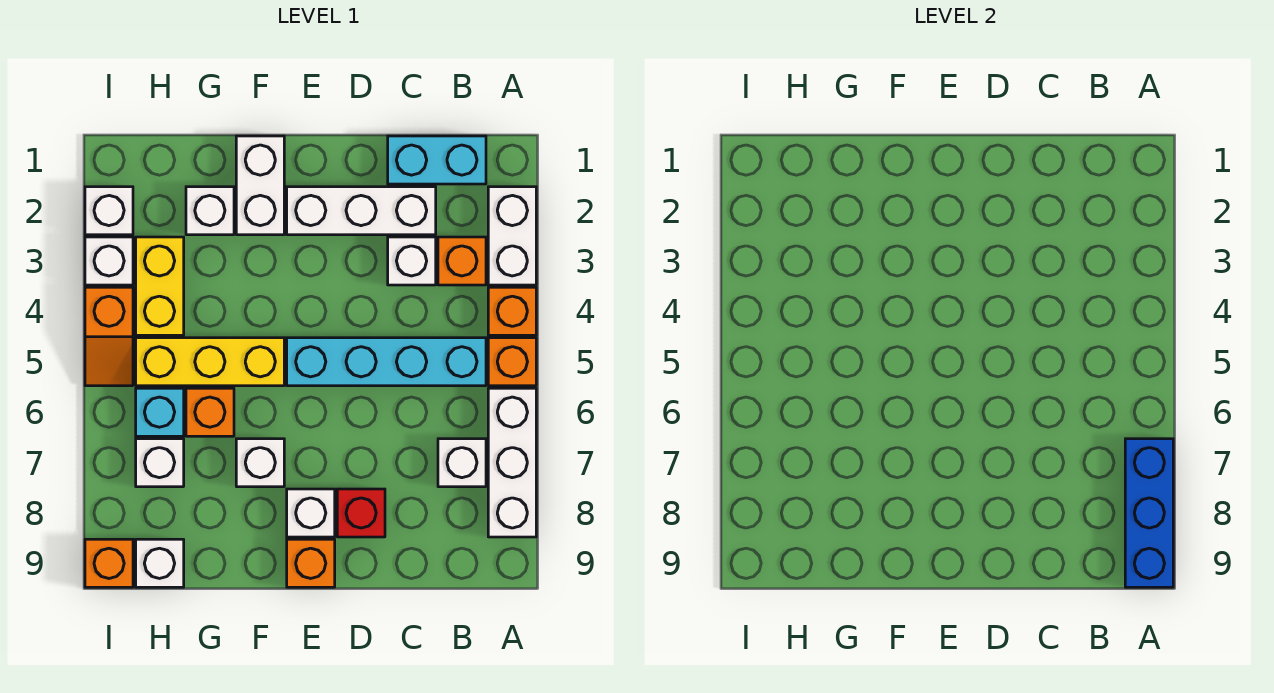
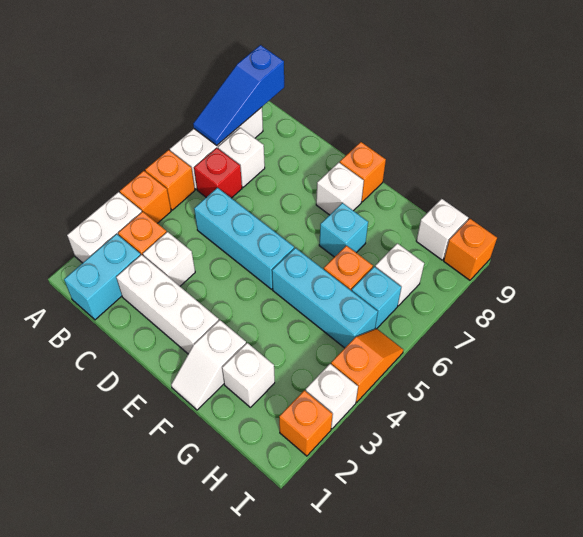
blue 1x3 brick [1125,439,1173,587] -> blue 1x3 slope [193,45,284,145]
cyan 1x2 brick [388,136,486,184] -> cyan 1x2 brick turned to [64,234,141,320]
cyan 1x4 brick [287,338,486,386] -> cyan 1x3 brick [194,188,294,289]
red 1x1 brick [337,489,385,537] -> red 1x1 brick moved to [194,148,242,198]
white 1x2 brick [236,136,284,235] -> white 1x2 slope [171,320,246,410]
yellow 1x3 brick [136,338,284,386] -> cyan 1x3 brick [272,248,378,348]
white 1x1 brick [236,439,284,487] -> cyan 1x1 brick [319,203,368,257]
yellow 1x2 brick [136,237,184,335] -> none
white 1x1 brick [85,187,133,235] -> orange 1x1 brick [279,390,333,456]

